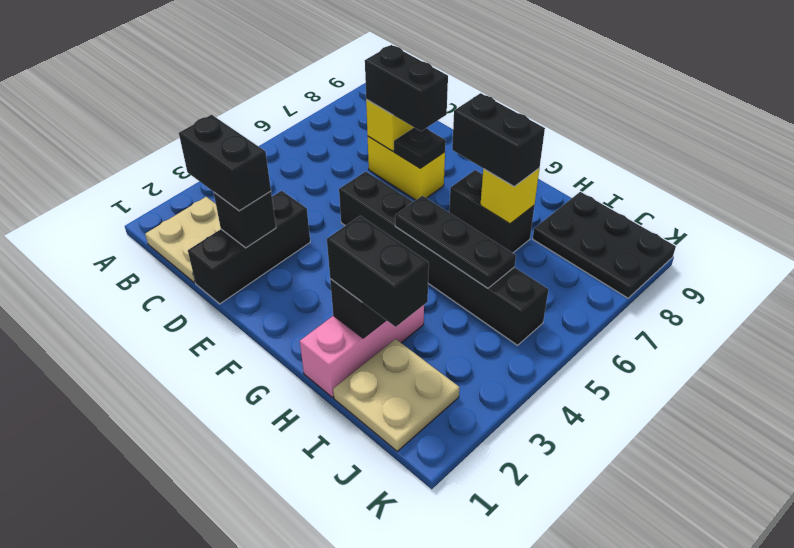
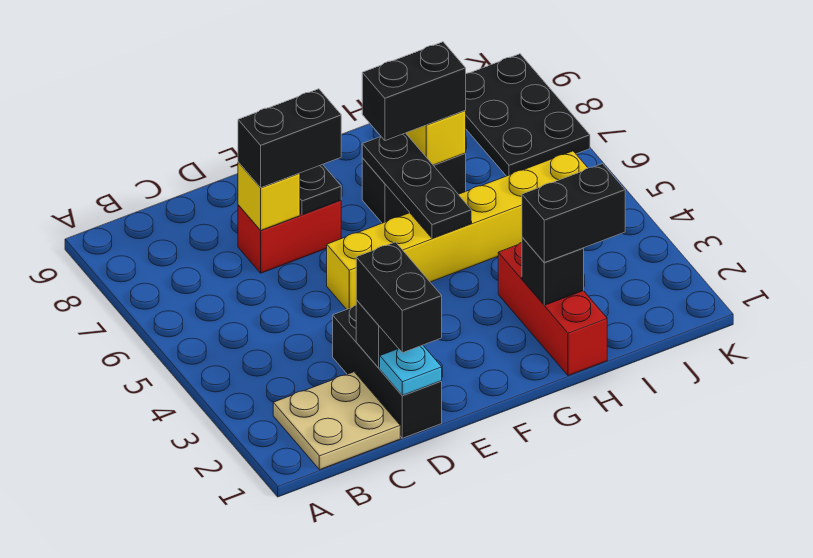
black 1x2 brick [179,115,271,211] -> black 1x2 brick turned to [356,242,442,353]
none -> cyan 1x1 plate [380,345,442,395]
yellow 1x2 brick [368,137,445,200] -> red 1x2 brick [238,201,341,273]
black 1x6 brick [339,171,549,345] -> yellow 1x6 brick [327,151,588,310]
black 1x3 plate [395,196,516,288] -> black 1x3 plate turned to [362,133,472,238]
pink 1x3 brick [300,305,424,398] -> red 1x3 brick [498,242,607,376]
tan 2x2 plate [333,339,459,451] -> none
black 2x3 plate [533,192,676,298] -> black 2x3 plate turned to [465,54,590,176]

